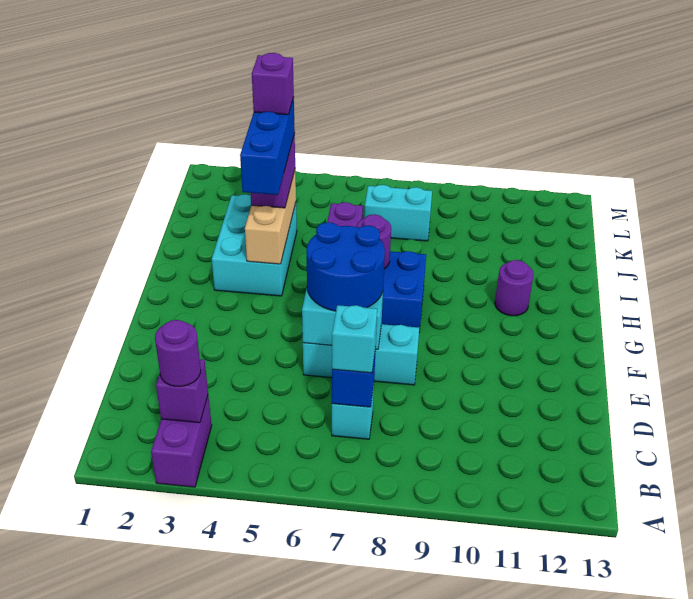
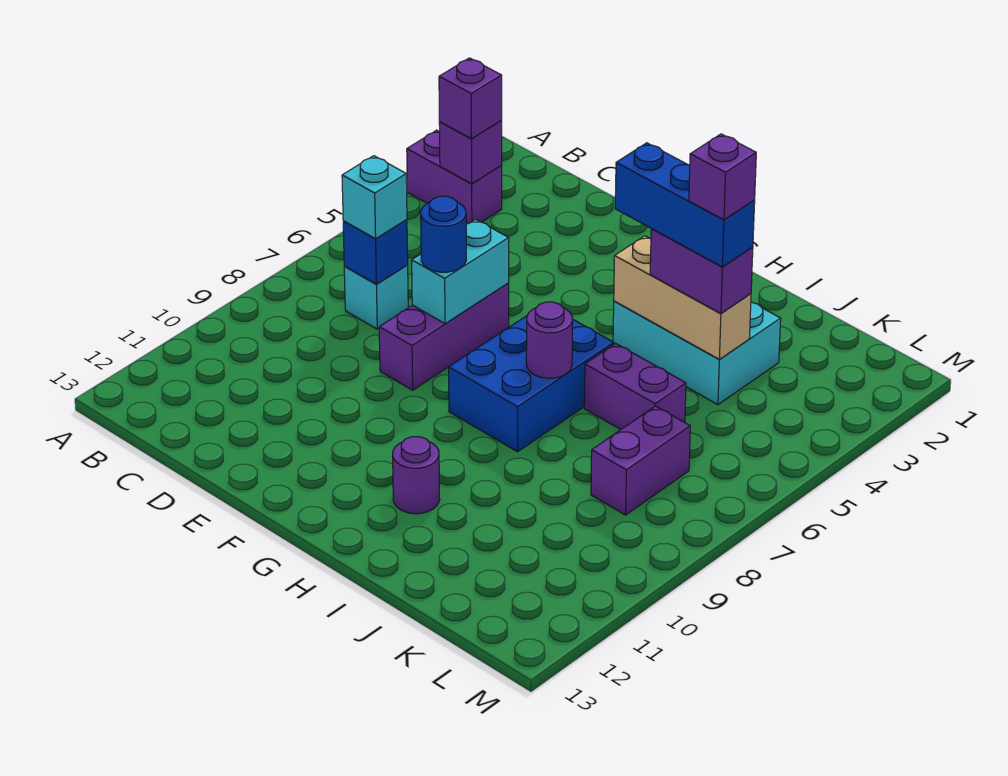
purple 1x1 round brick [155,320,201,386] -> purple 1x1 brick [439,58,502,139]
cyan 1x3 brick [303,324,419,385] -> purple 1x3 brick [379,283,509,390]
blue 2x2 round brick [307,222,385,311] -> blue 1x1 round brick [421,196,466,272]
cyan 1x2 brick [364,185,432,241] -> purple 1x2 brick [591,406,690,515]

